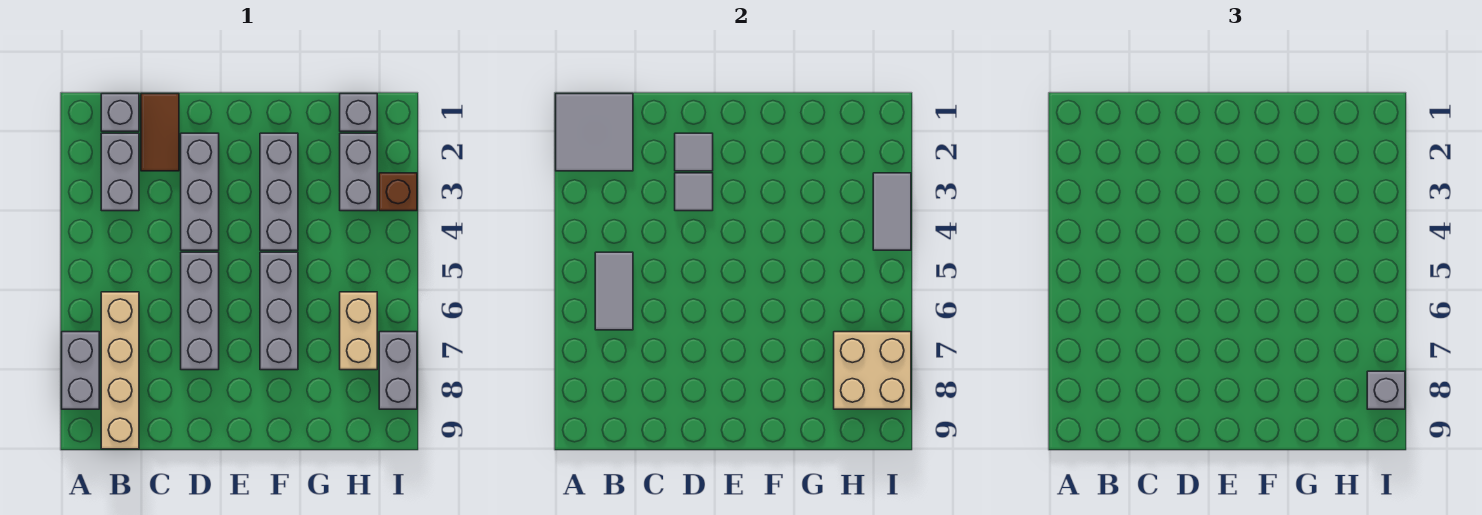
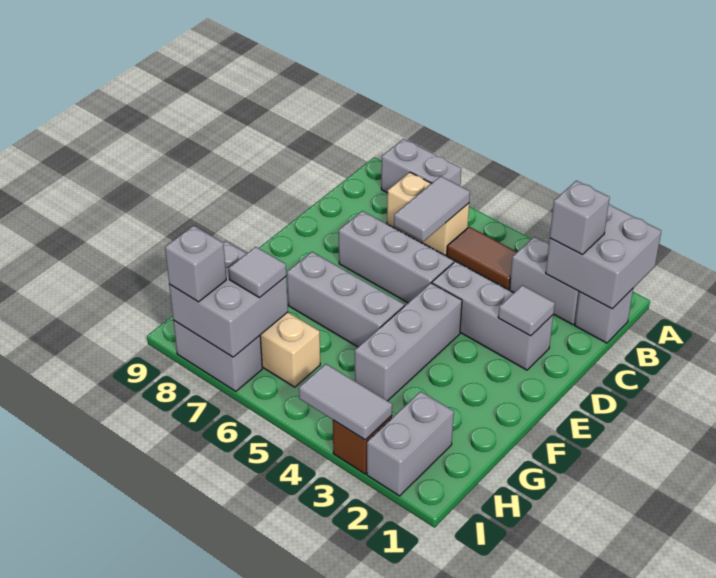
grey 2x2 tile [556,94,633,171] -> grey 2x2 brick [546,204,661,309]
grey 1x2 tile [595,252,633,330] -> grey 1x2 tile turned to [394,176,470,241]
tan 1x4 brick [101,292,139,449] -> tan 1x2 brick [387,172,469,256]
brown 1x2 tile [141,94,179,171] -> brown 1x2 tile moved to [447,227,517,290]
grey 1x1 tile [675,173,713,211] -> grey 1x1 tile moved to [229,247,286,298]
grey 1x3 brick [260,133,298,250] -> grey 1x3 brick turned to [355,283,462,401]
grey 1x1 brick [340,94,377,131] -> grey 1x1 brick moved to [550,181,610,255]
grey 1x2 brick [340,133,377,211] -> grey 1x2 brick turned to [367,391,454,496]
tan 2x2 brick [834,332,911,409] -> grey 2x2 brick [169,241,288,357]

